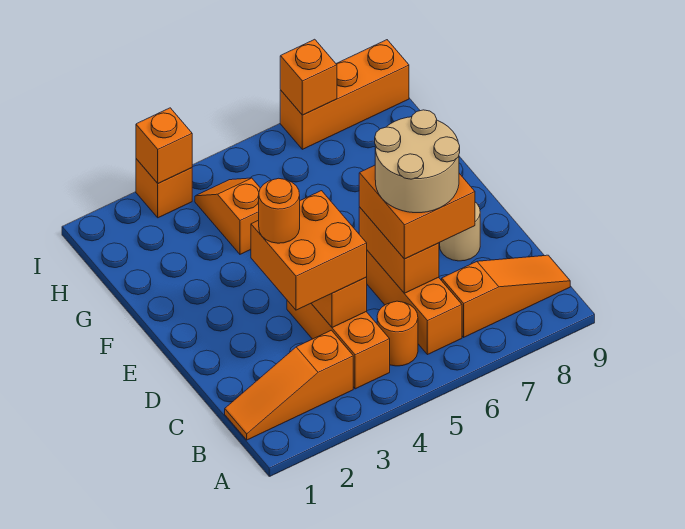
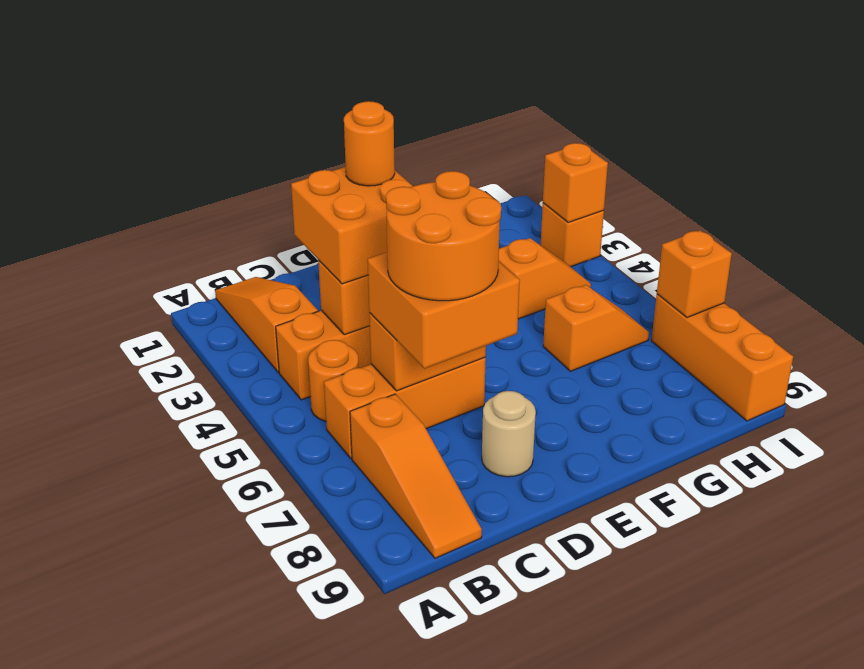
tan 2x2 round brick [375,110,460,213] -> orange 2x2 round brick [386,171,501,301]
none -> orange 1x2 slope [543,285,649,371]

